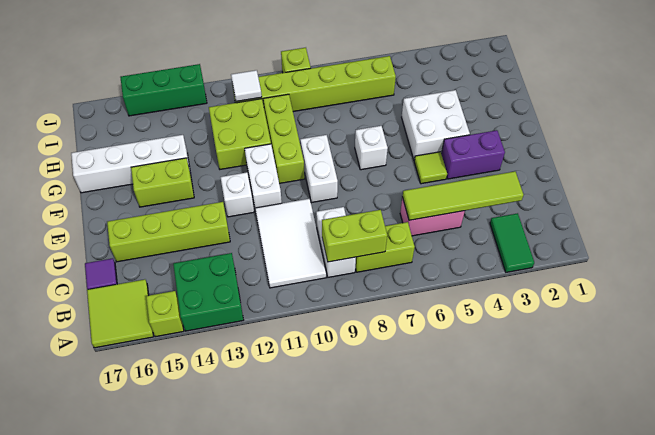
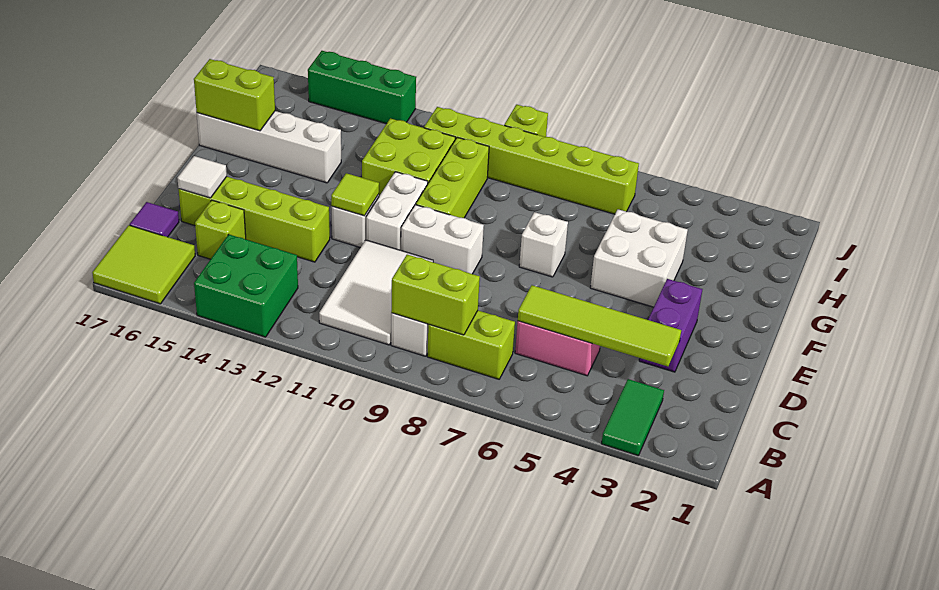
lime 1x1 brick [146,291,184,337] -> lime 1x1 brick moved to [195,200,246,259]
purple 1x2 brick [441,130,505,179] -> purple 1x2 brick turned to [639,279,702,372]
lime 1x1 tile [414,152,447,184] -> lime 1x1 tile moved to [331,173,379,216]
white 1x2 brick [300,135,338,203] -> white 1x2 brick turned to [401,205,484,274]
lime 1x2 brick [131,158,194,207] -> lime 1x2 brick moved to [194,59,275,131]
white 1x1 tile [231,70,262,101] -> white 1x1 tile moved to [177,156,227,198]

